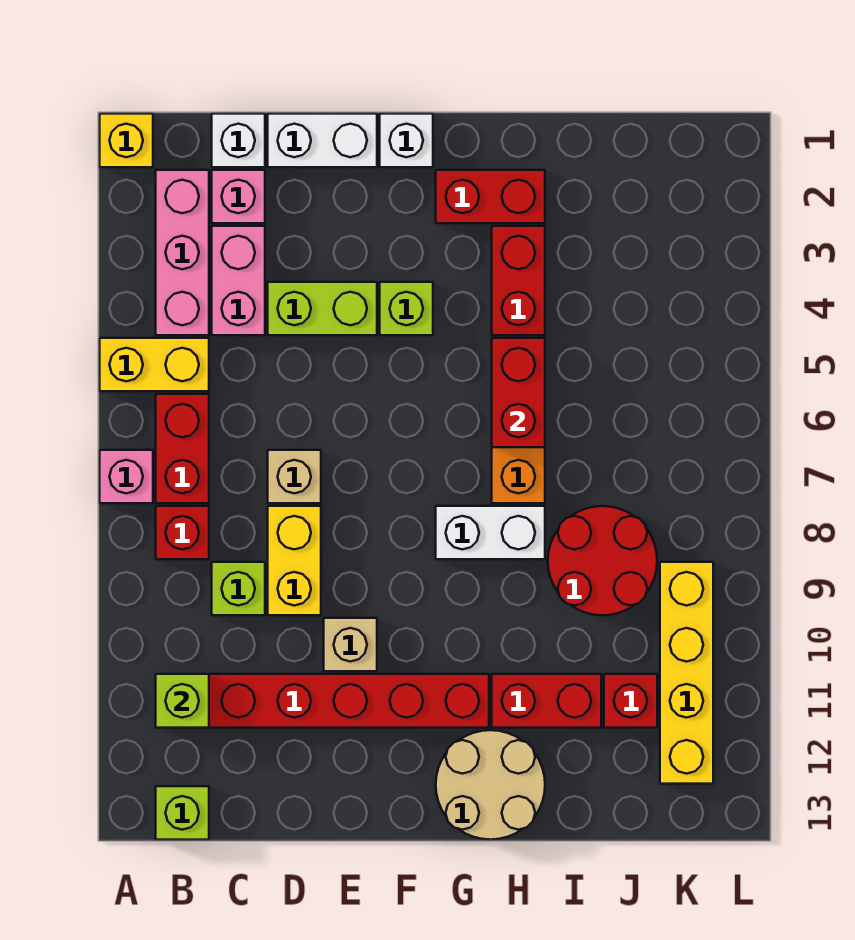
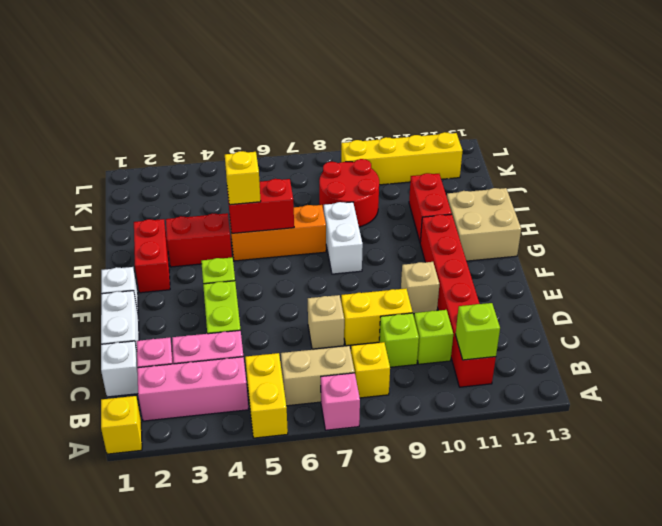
red 1x2 brick [156,394,209,503] -> tan 1x2 brick [281,346,355,406]
red 1x1 brick [156,506,209,559] -> yellow 1x1 brick [351,342,390,398]
lime 1x1 brick [156,786,209,840] -> lime 1x1 brick moved to [414,310,453,364]
tan 2x2 round brick [436,730,545,840] -> tan 2x2 brick [447,188,521,261]
none -> yellow 1x1 brick [225,151,261,205]
red 1x1 brick [604,674,657,728] -> none

